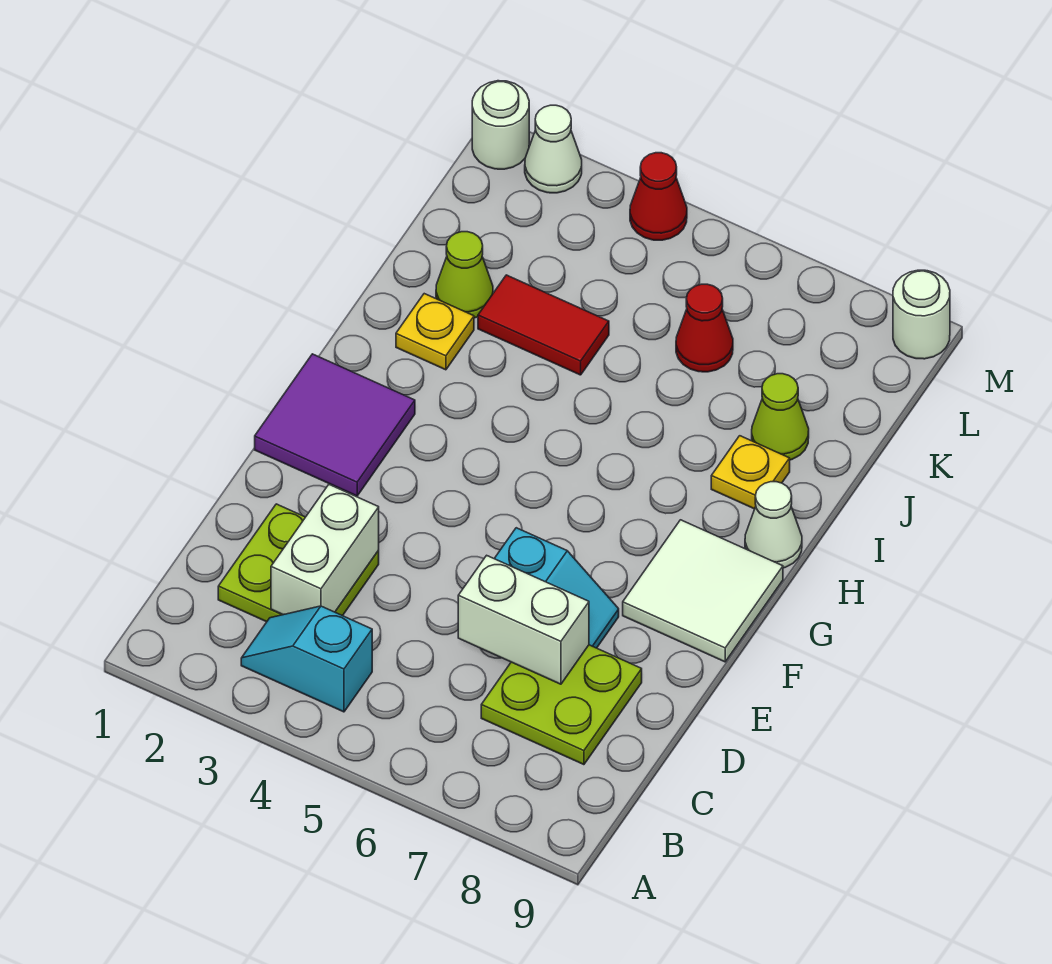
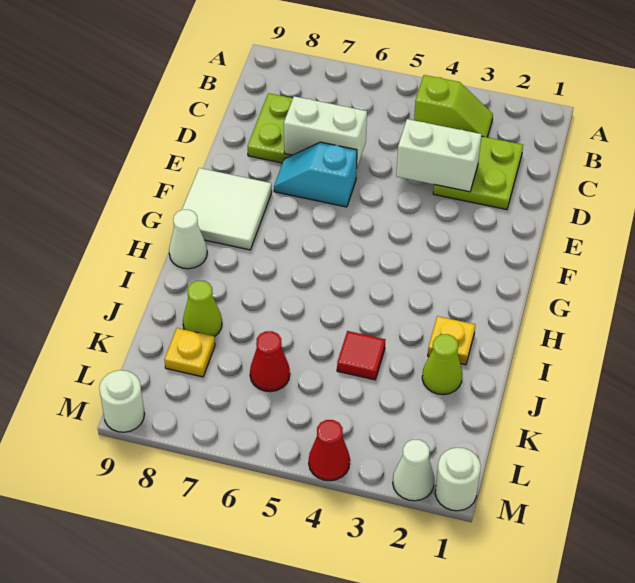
cyan 1x2 slope [241,606,372,712] -> lime 1x2 slope [414,75,493,137]
white 1x2 brick [271,485,379,615] -> white 1x2 brick turned to [396,119,482,192]
purple 2x2 tile [255,354,415,496] -> none
yellow 1x1 plate [711,436,790,509] -> yellow 1x1 plate moved to [164,328,215,377]
red 1x2 tile [478,275,609,375] -> red 1x1 tile [337,331,385,380]

